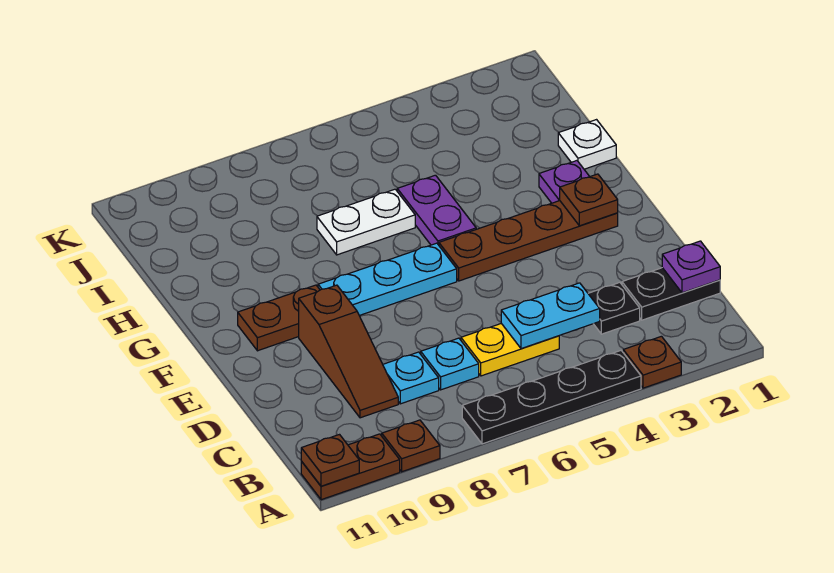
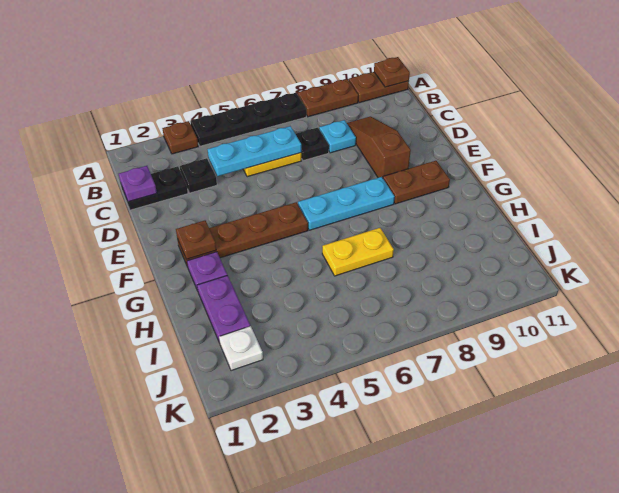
brown 1x1 plate [382,420,440,472] -> brown 1x2 plate [298,79,358,117]
cyan 1x2 plate [501,283,600,349] -> cyan 1x3 plate [207,126,301,176]
cyan 1x1 plate [421,338,479,390] -> black 1x1 plate [296,128,329,161]
purple 1x2 plate [397,175,476,245] -> purple 1x2 plate moved to [197,275,250,343]
white 1x1 plate [558,120,616,169] -> white 1x1 plate moved to [219,326,263,371]
white 1x2 plate [317,189,415,255] -> yellow 1x2 plate [322,228,394,276]

